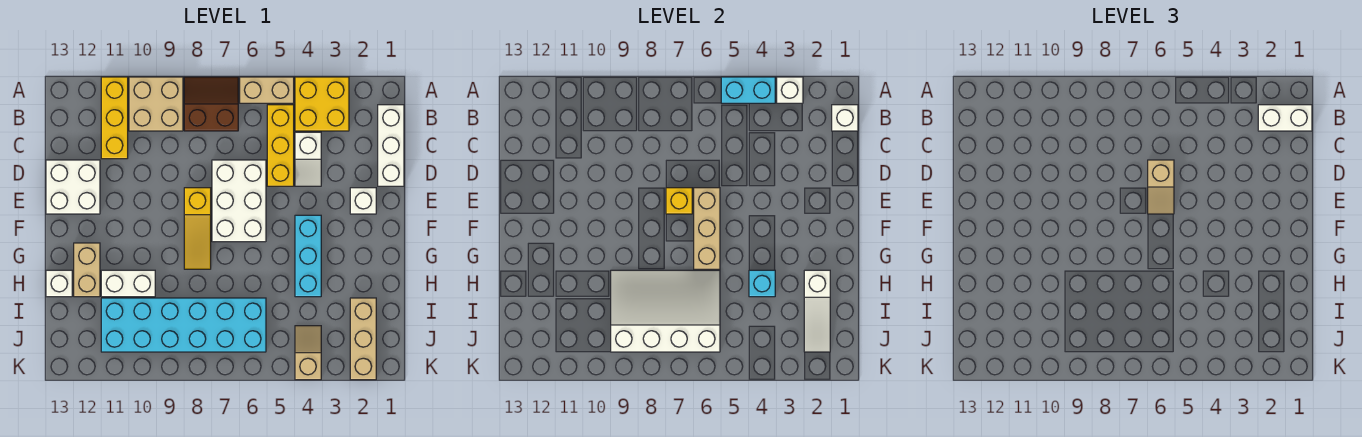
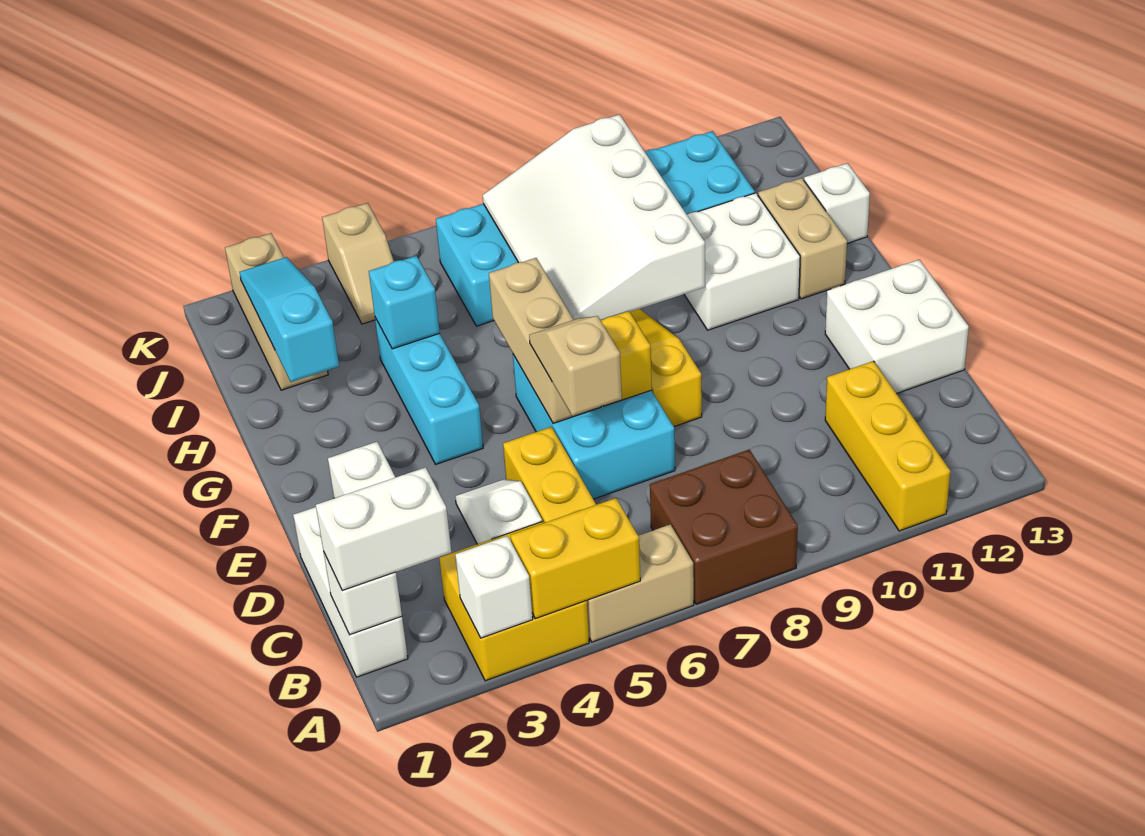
cyan 1x2 brick [721,77,775,103] -> yellow 1x2 brick [510,498,640,619]
brown 2x2 slope [184,77,238,131] -> brown 2x2 brick [650,449,798,604]
tan 2x2 brick [129,77,183,131] -> none
white 2x3 brick [212,160,266,242] -> cyan 2x3 brick [513,355,675,499]
white 1x3 slope [804,270,830,352] -> cyan 1x3 slope [239,257,339,382]
white 3x4 slope [611,270,720,352] -> white 3x4 slope turned to [483,114,705,320]
white 1x2 brick [101,270,155,297] -> white 2x2 brick [684,193,800,330]

